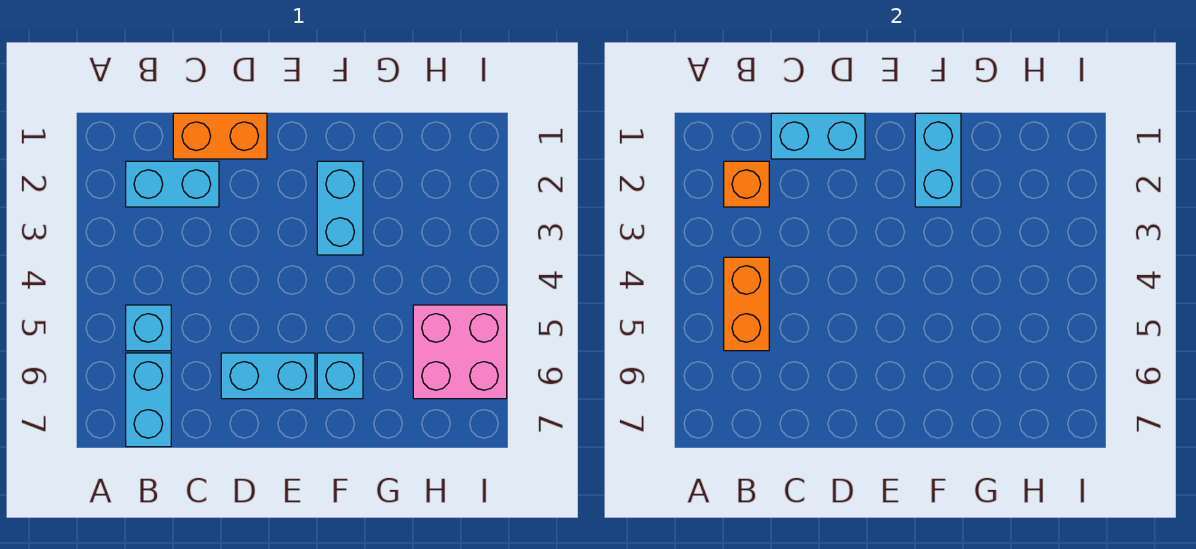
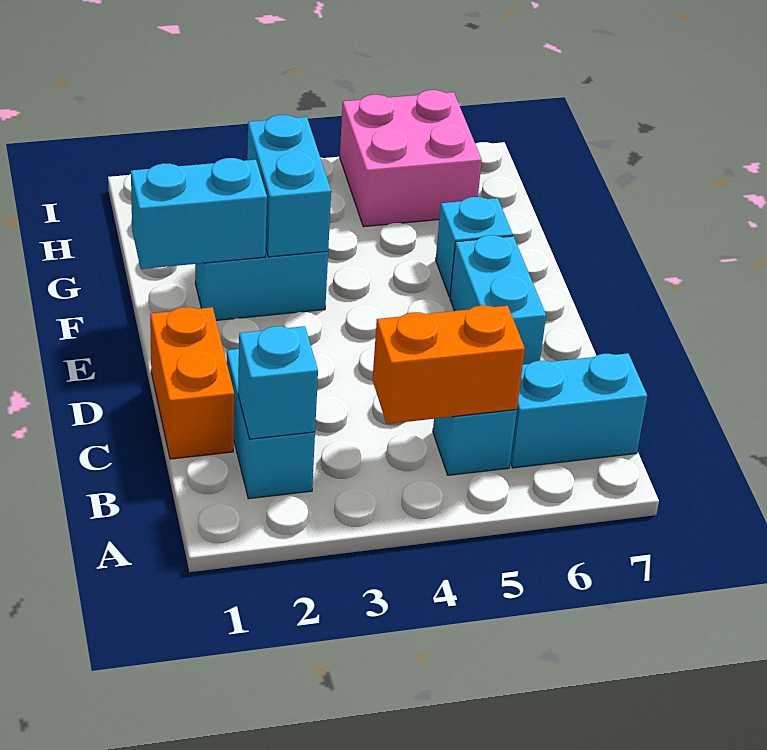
orange 1x1 brick [724,161,769,207] -> cyan 1x1 brick [238,326,318,439]
cyan 1x2 brick [771,113,865,159] -> cyan 1x2 brick moved to [247,115,331,257]

